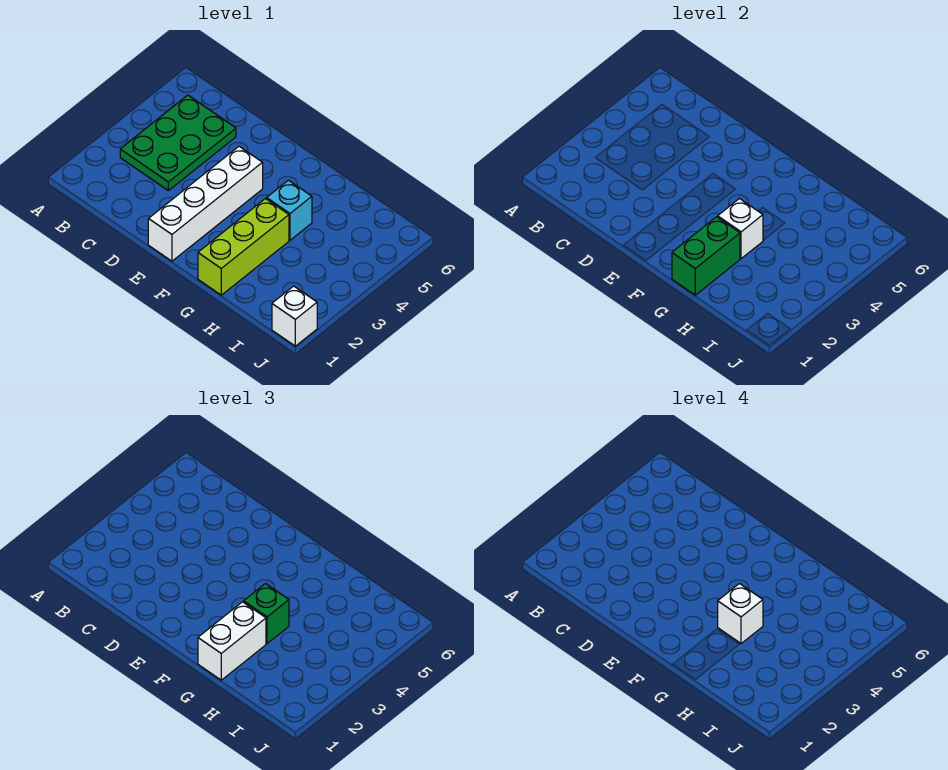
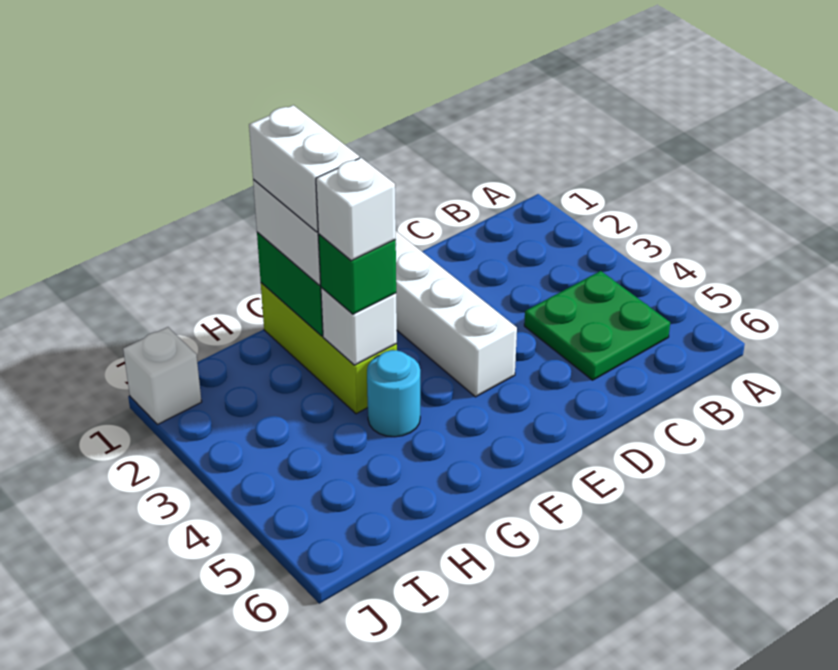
green 2x3 plate [120,95,236,191] -> green 2x2 plate [524,271,670,380]
none -> white 1x2 brick [249,105,359,232]
cyan 1x1 brick [267,180,312,240] -> cyan 1x1 round brick [367,350,420,437]

